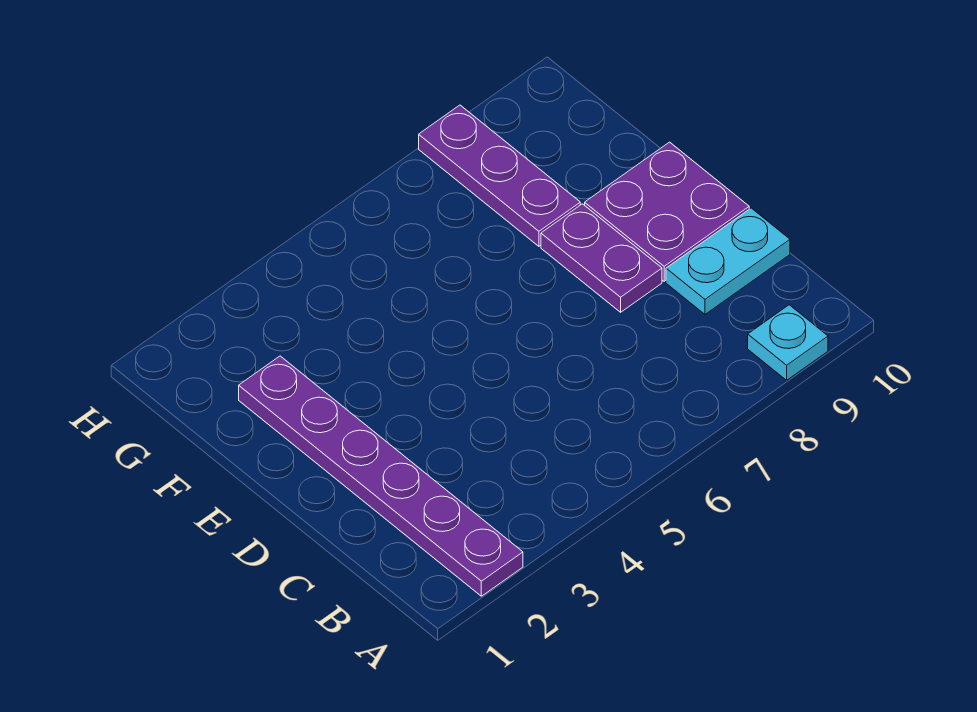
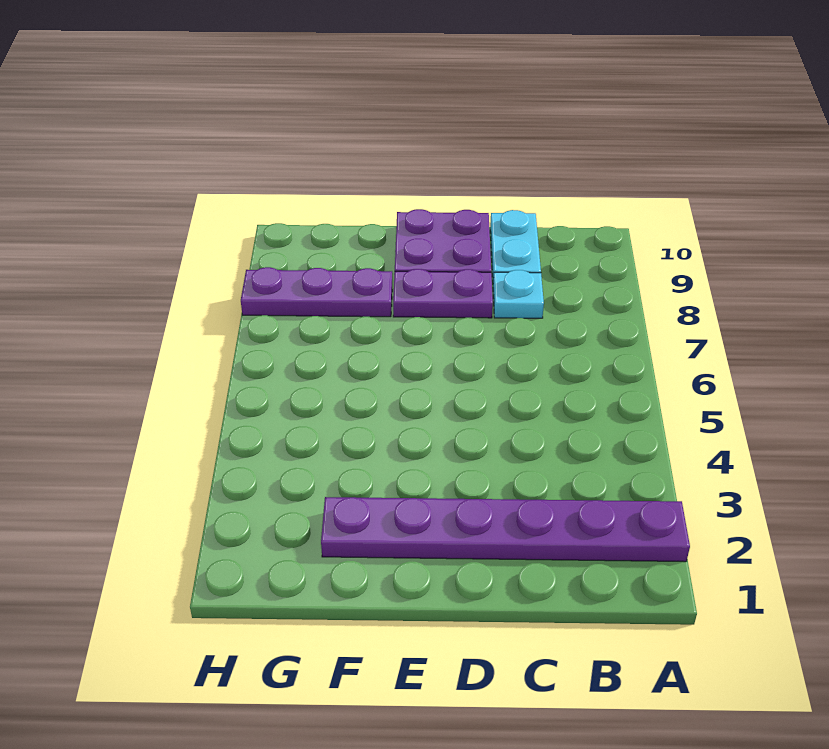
cyan 1x1 plate [748,305,828,380] -> cyan 1x1 plate moved to [493,270,544,318]

